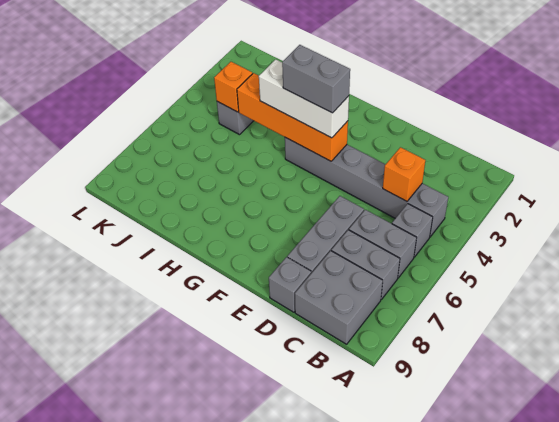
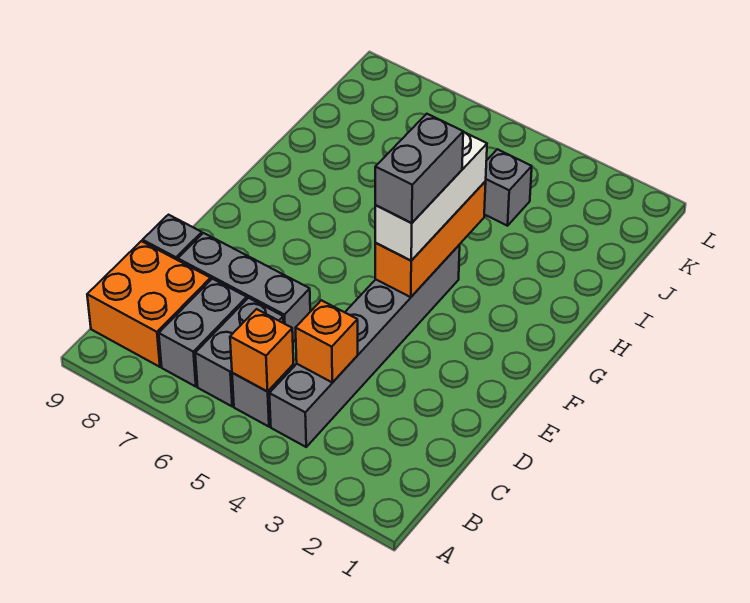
grey 2x2 brick [295,251,383,344] -> orange 2x2 brick [87,241,211,367]
orange 1x4 brick [237,73,348,161] -> orange 1x3 brick [375,181,486,297]
orange 1x1 brick [214,62,253,112] -> orange 1x1 brick moved to [230,309,294,392]

